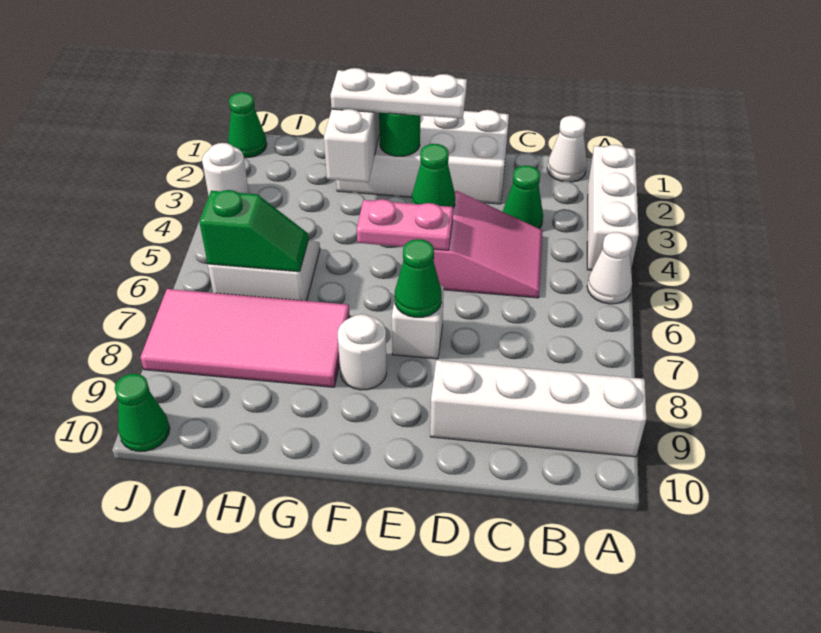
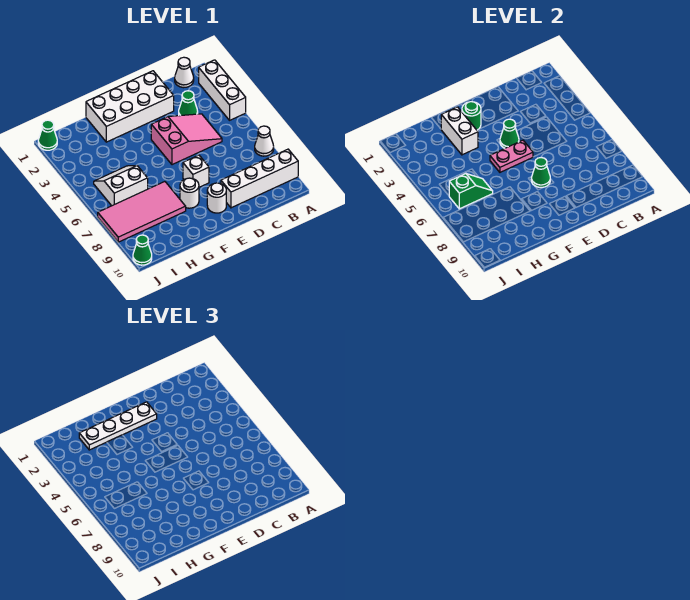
white 1x1 cone [587,232,632,304] -> white 1x1 cone moved to [255,126,274,156]
white 1x3 plate [331,68,467,119] -> white 1x4 plate [79,402,157,450]
white 1x1 round brick [202,143,249,196] -> white 1x1 round brick moved to [207,183,226,213]

